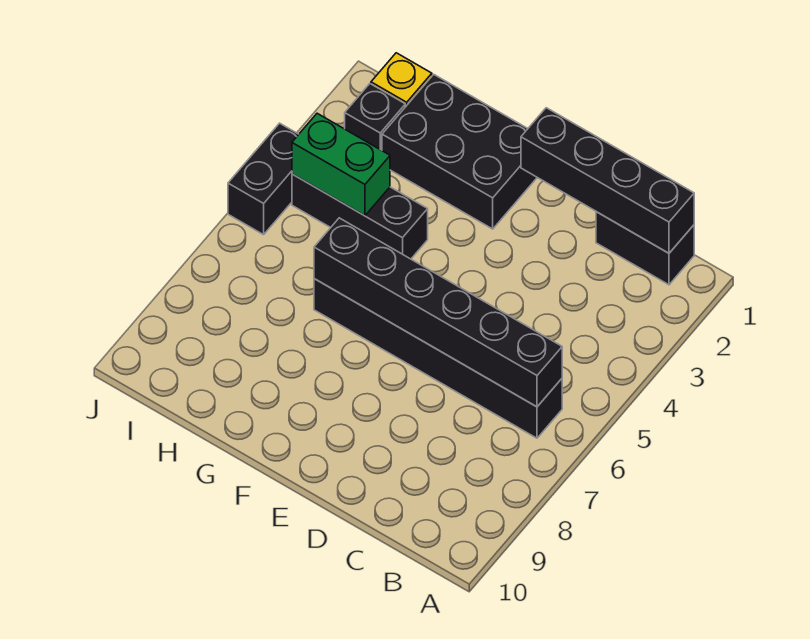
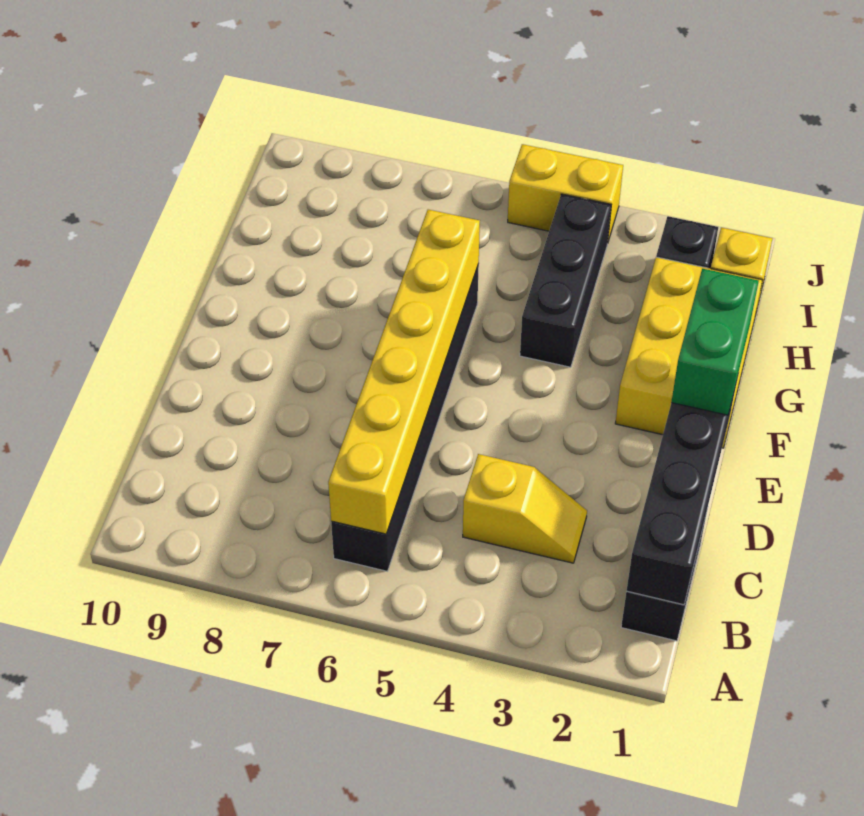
black 1x6 brick [314,218,562,407] -> yellow 1x6 brick [328,210,480,534]
none -> yellow 1x2 slope [463,454,587,563]
black 2x3 brick [382,75,537,229] -> yellow 2x3 brick [615,257,762,448]
green 1x2 brick [292,113,390,216] -> green 1x2 brick moved to [671,269,759,415]
black 1x2 brick [228,123,299,235] -> yellow 1x2 brick [508,144,623,241]

